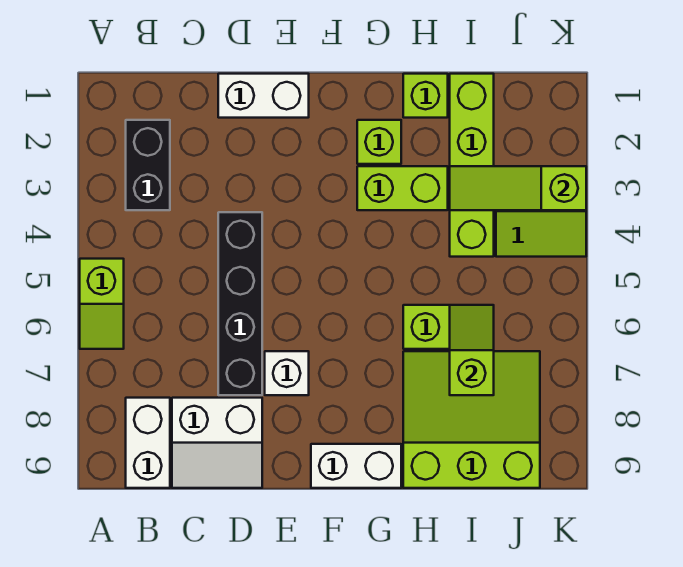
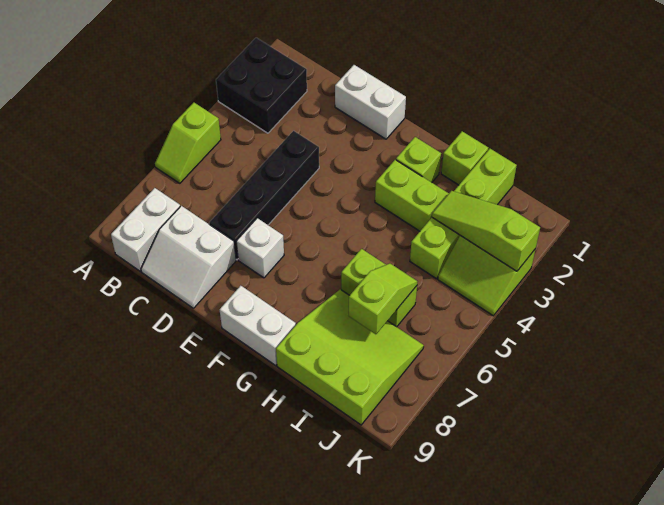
black 1x2 brick [126,120,170,210] -> black 2x2 brick [216,38,307,133]

